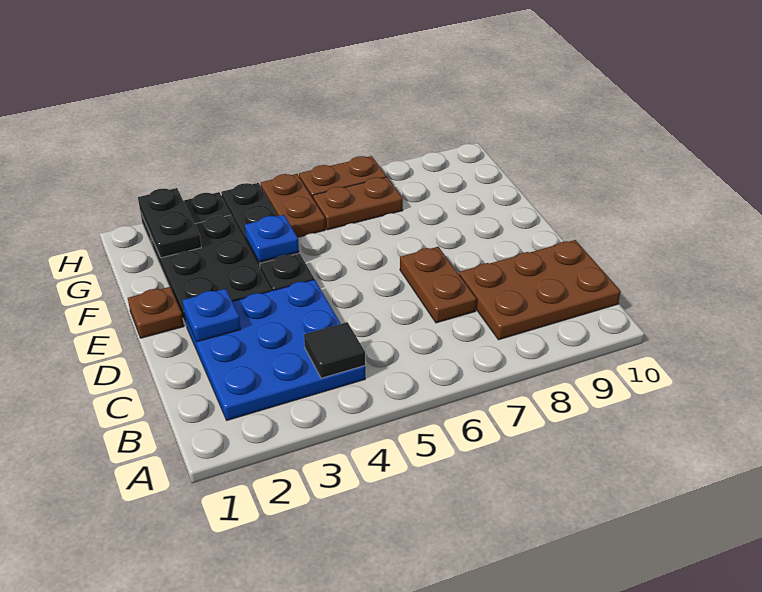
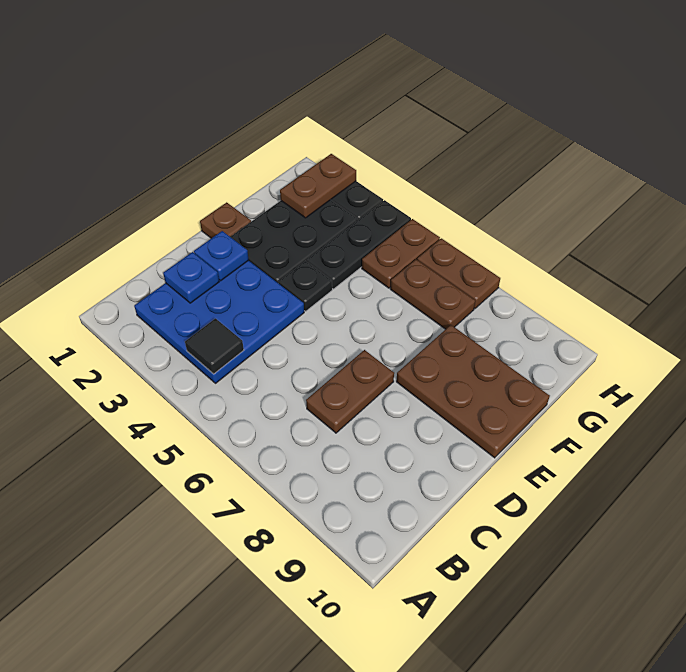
brown 2x3 plate [459,240,621,340] -> brown 2x3 plate moved to [396,325,550,458]
blue 1x1 plate [245,215,299,262] -> blue 1x1 plate moved to [163,252,219,303]
black 1x2 plate [138,188,201,258] -> brown 1x2 plate [280,154,356,218]

